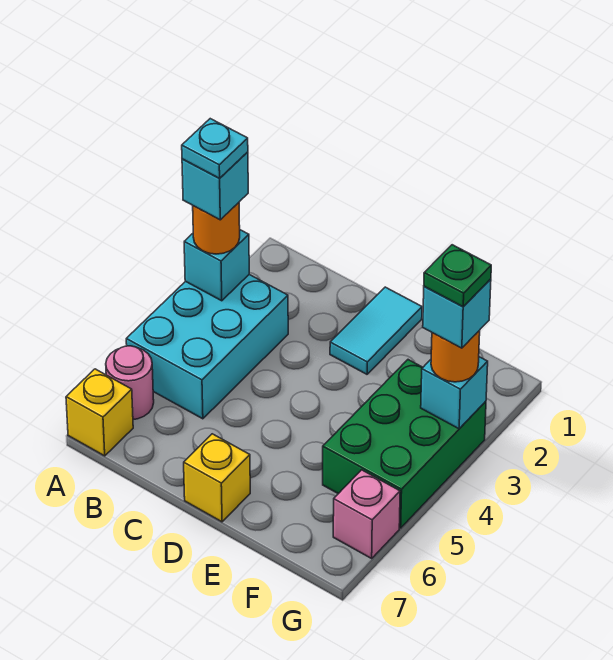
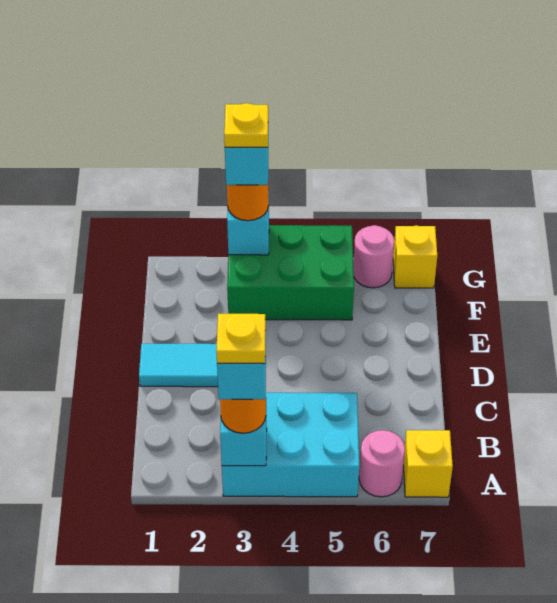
cyan 1x1 plate [182,119,248,178] -> yellow 1x1 plate [216,314,266,364]
yellow 1x1 brick [184,434,250,522] -> yellow 1x1 brick moved to [393,225,437,288]
green 1x1 plate [424,245,491,307] -> yellow 1x1 plate [224,103,268,147]
pink 1x1 brick [333,470,400,558] -> pink 1x1 round brick [353,225,394,288]

